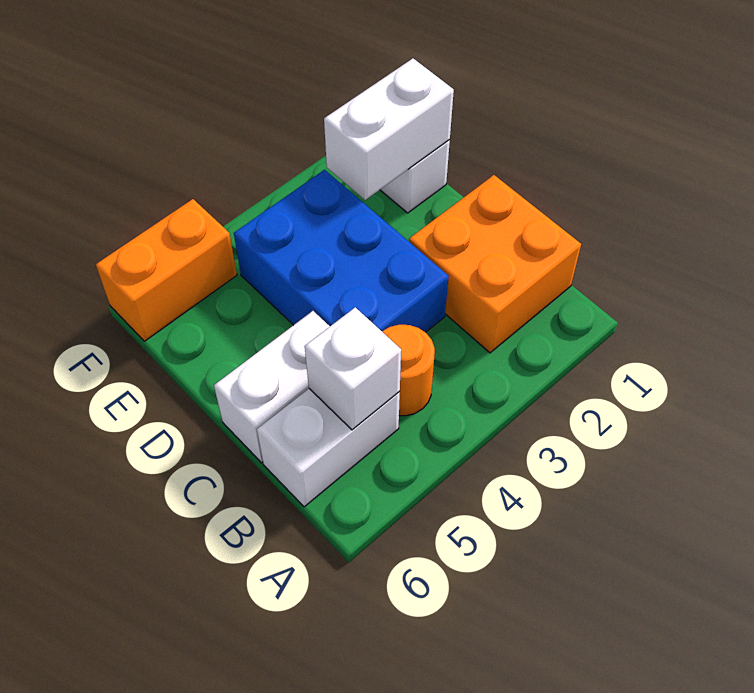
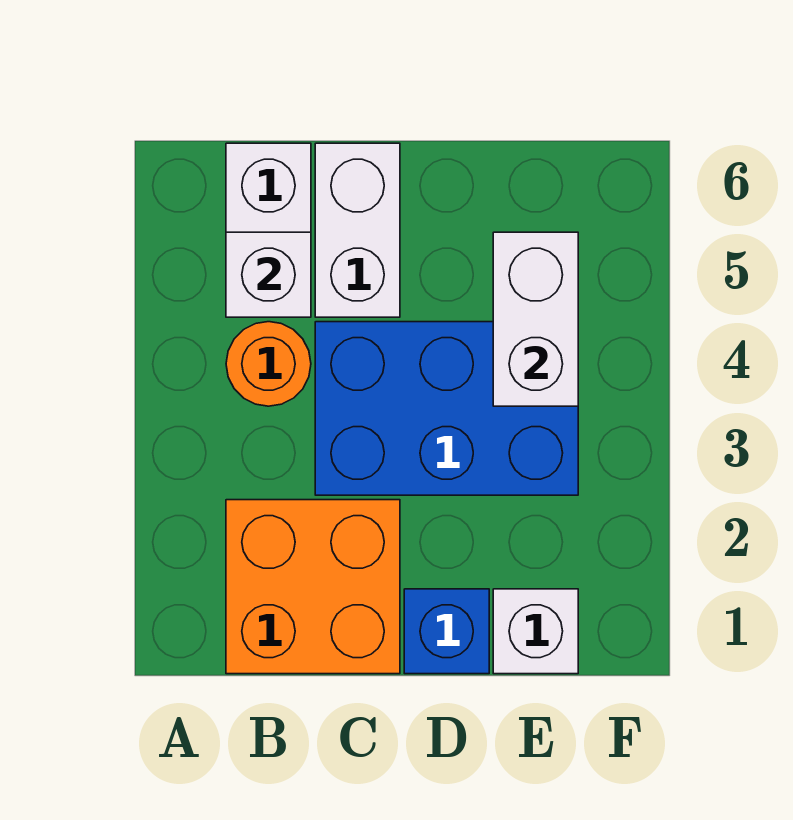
none -> blue 1x1 brick [404,589,489,674]
white 1x2 brick [324,59,454,200] -> white 1x2 brick moved to [493,232,578,406]
orange 1x2 brick [96,199,237,341] -> none

